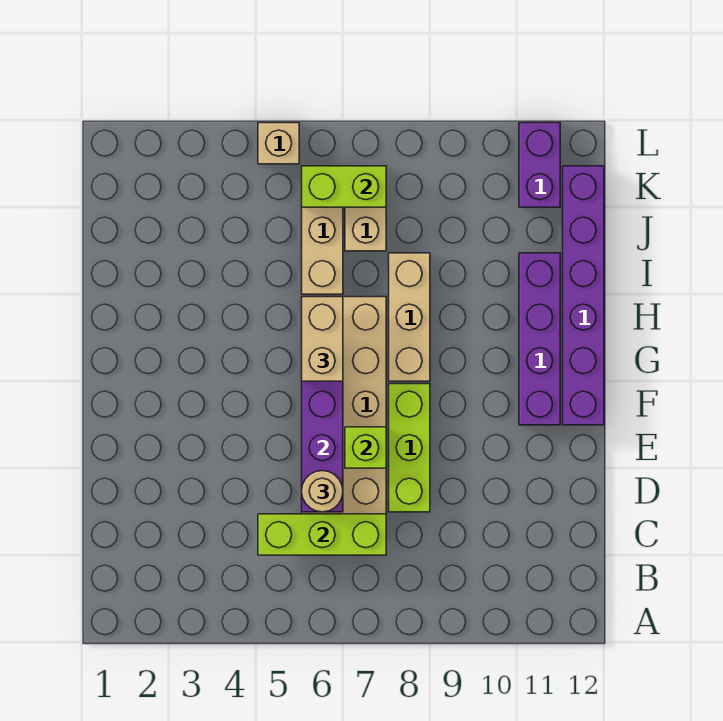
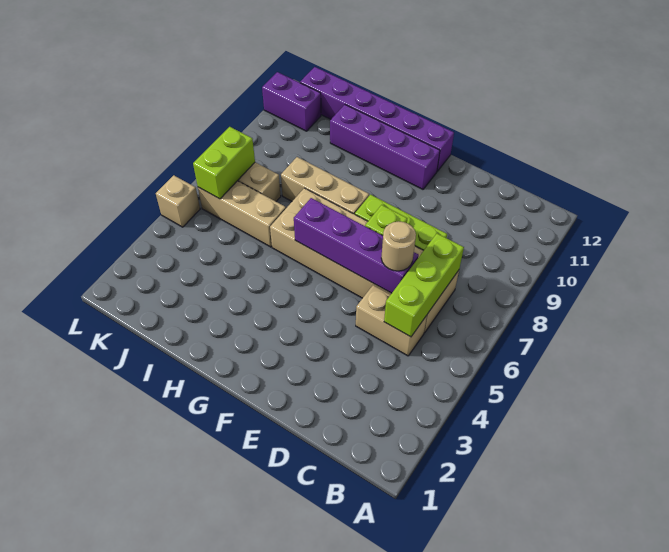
tan 1x2 brick [302,297,343,381] -> tan 1x2 brick moved to [356,285,427,356]

